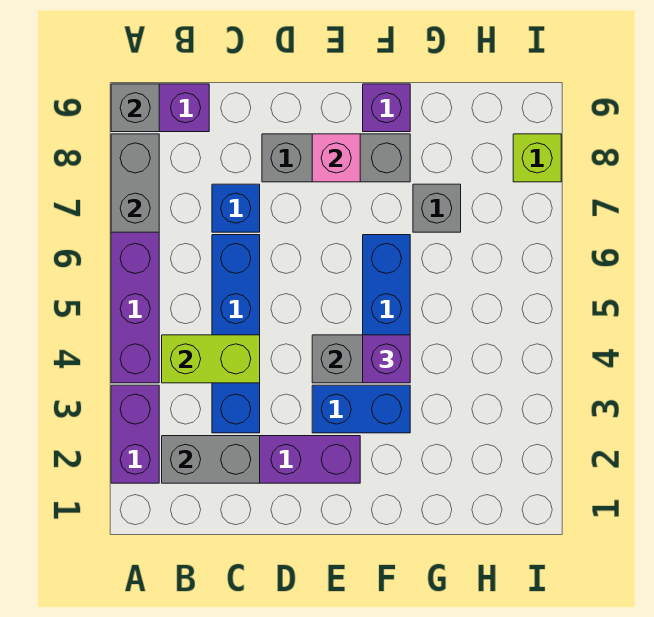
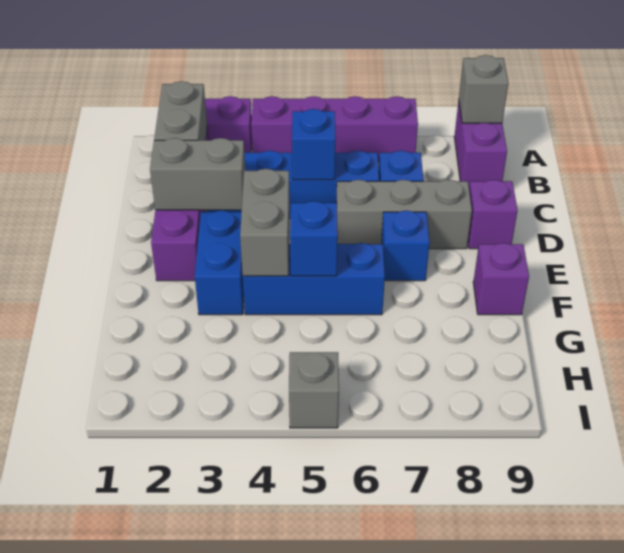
grey 1x2 brick [111,134,159,232] -> grey 1x2 brick moved to [150,138,245,210]
lime 1x2 brick [162,335,260,383] -> none
none -> blue 1x1 brick [292,109,336,180]
grey 1x3 brick [262,134,410,182] -> grey 1x3 brick turned to [336,180,472,249]
none -> blue 1x1 brick [381,210,430,281]
pink 1x1 brick [312,134,360,182] -> none
purple 1x1 brick [363,335,410,383] -> purple 1x1 brick moved to [468,180,517,249]
none -> blue 1x1 brick [290,201,338,276]
grey 1x1 brick [413,184,461,232] -> grey 1x1 brick moved to [289,352,339,428]
lime 1x1 brick [513,134,561,182] -> none

